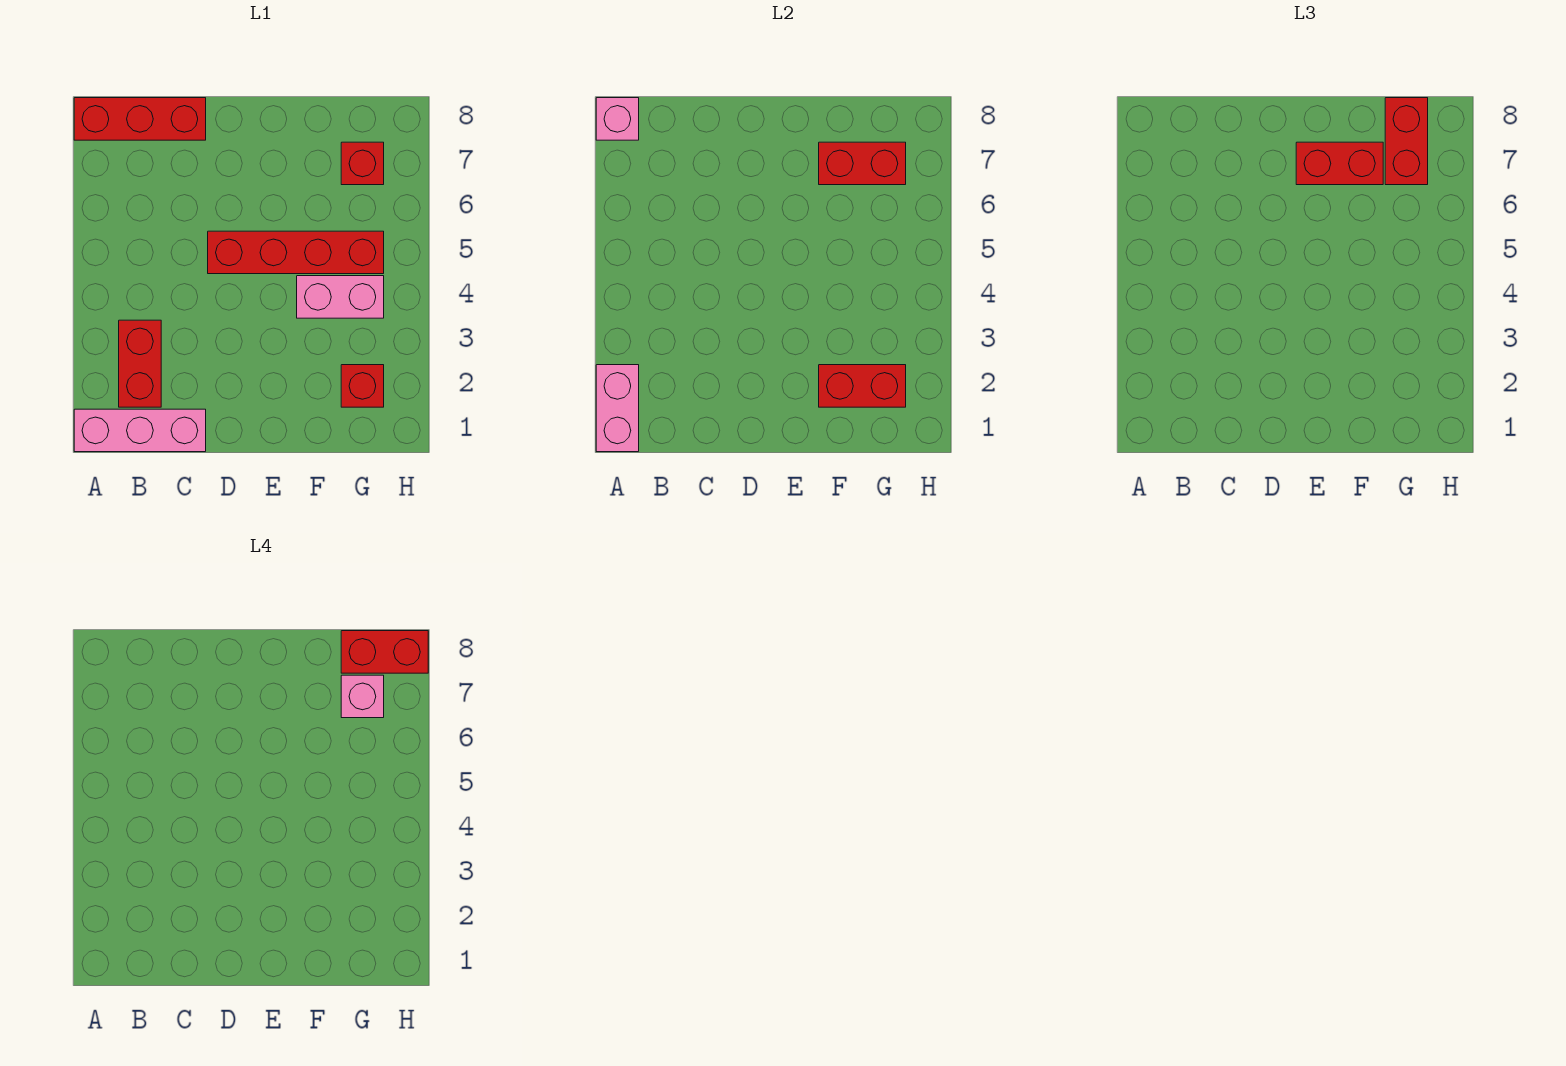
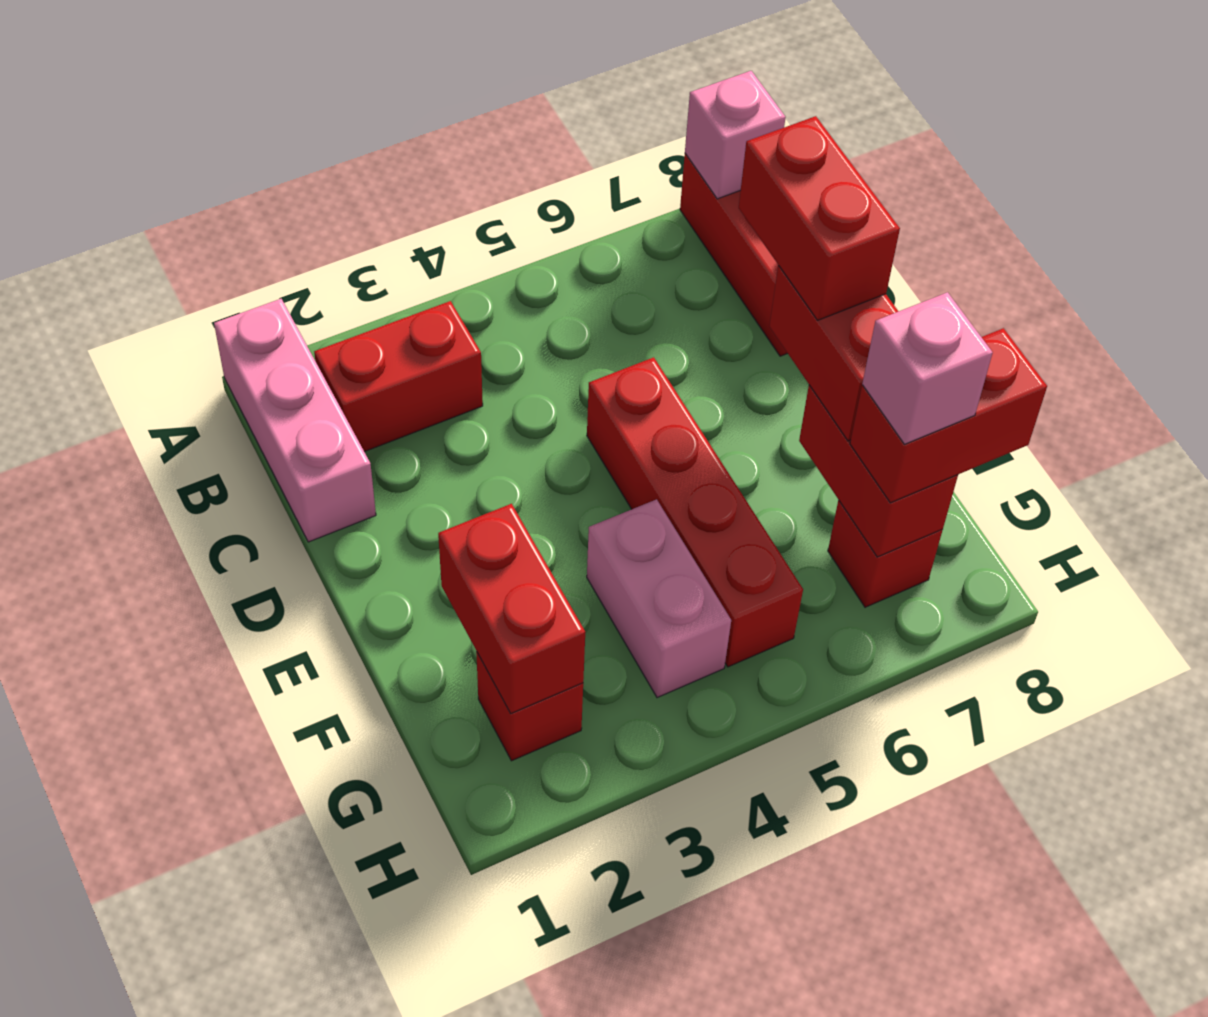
pink 1x2 brick [596,365,639,452] -> none
red 1x2 brick [341,631,428,673] -> red 1x2 brick moved to [739,116,900,320]

